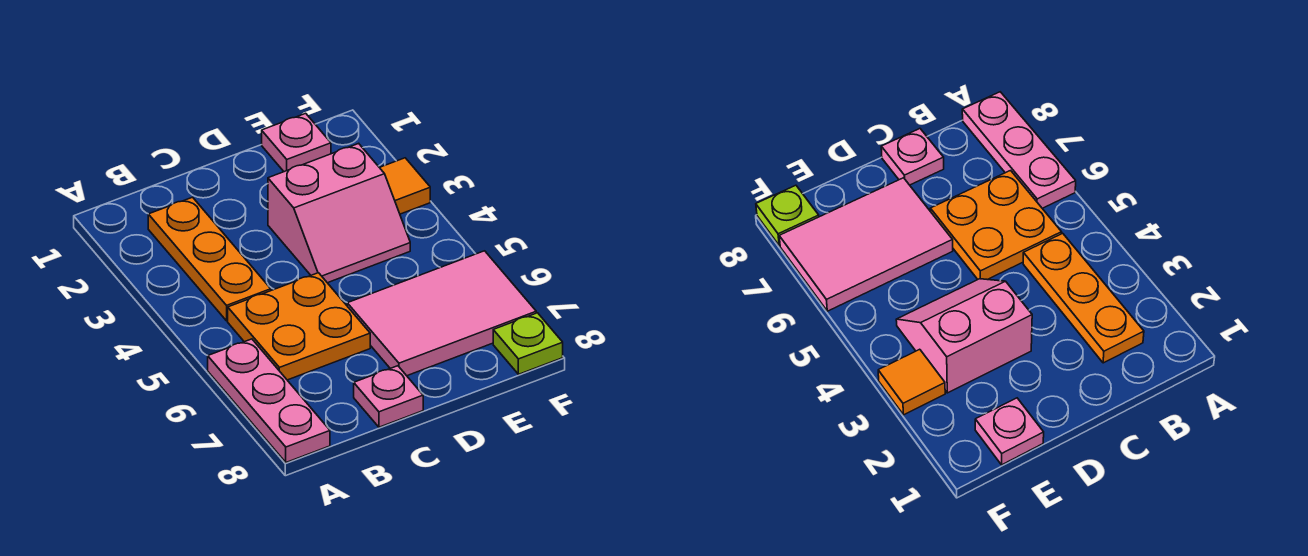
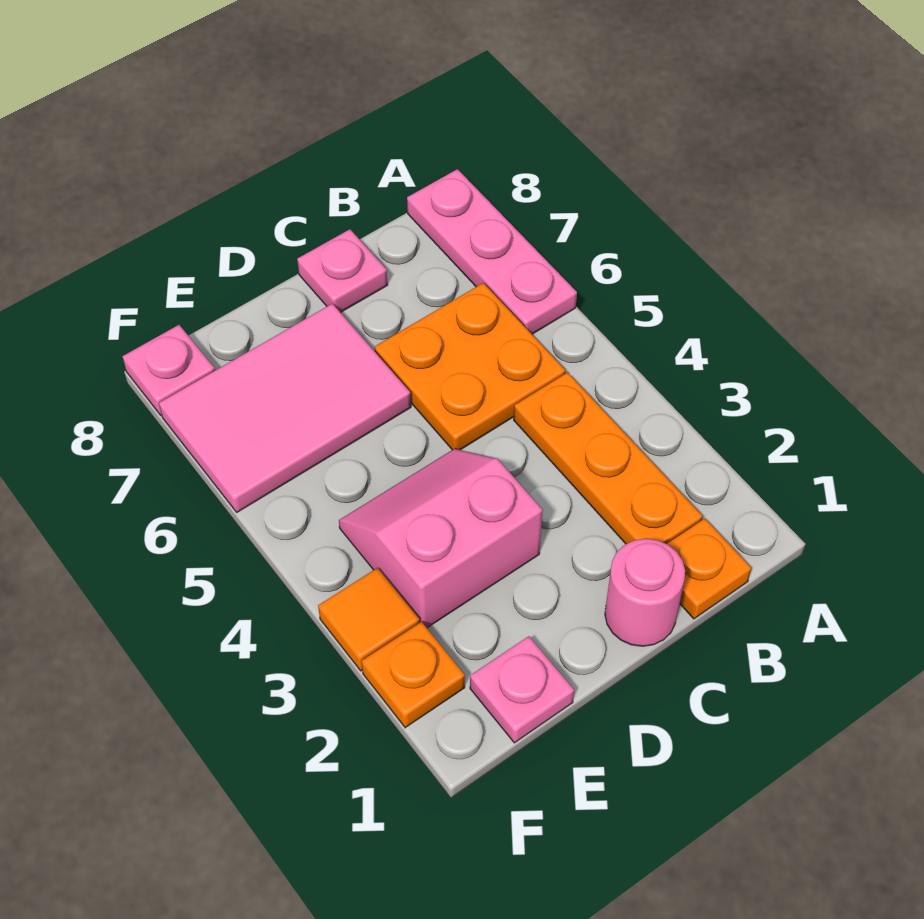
none -> orange 1x1 plate [667,518,751,619]
none -> pink 1x1 round brick [605,539,685,646]
none -> orange 1x1 plate [362,622,465,728]
lime 1x1 plate [493,313,563,374] -> pink 1x1 plate [122,325,215,415]

